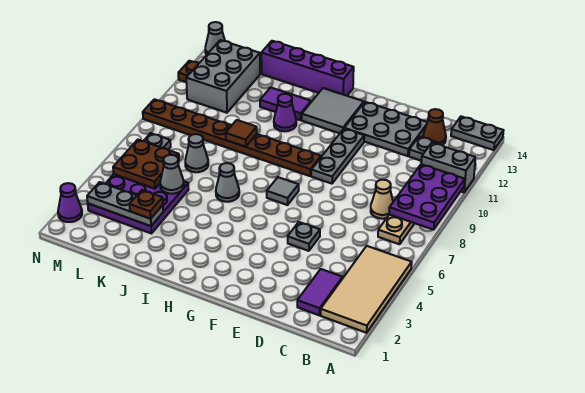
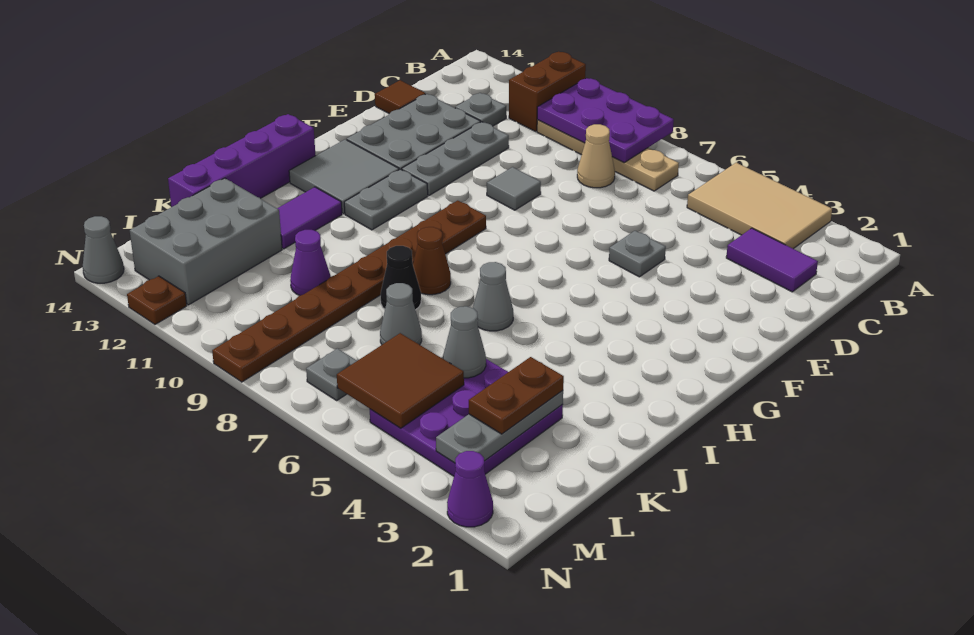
tan 2x4 tile [321,246,412,333] -> tan 2x3 tile [687,163,832,249]
grey 1x2 brick [421,143,475,192] -> brown 1x2 brick [509,51,586,131]
grey 1x2 plate [451,116,504,150] -> grey 1x2 plate moved to [344,169,428,230]
brown 1x1 cone [423,109,446,145] -> brown 1x1 cone moved to [413,227,451,295]
grey 1x3 plate [311,129,364,184] -> grey 1x3 plate turned to [402,122,509,196]
grey 1x1 tile [267,177,299,205] -> grey 1x1 tile moved to [487,167,541,210]
purple 1x1 cone [274,94,296,131] -> purple 1x1 cone moved to [290,230,331,296]
none -> black 1x1 cone [381,246,421,310]
brown 1x1 tile [226,120,257,147] -> brown 1x1 tile moved to [375,80,425,114]
brown 1x1 plate [130,190,163,219] -> brown 1x2 plate [469,357,564,434]
brown 2x2 plate [113,140,179,189] -> brown 2x2 tile [337,333,464,428]
grey 2x3 brick [186,40,260,113] -> grey 2x3 brick turned to [130,178,282,305]

